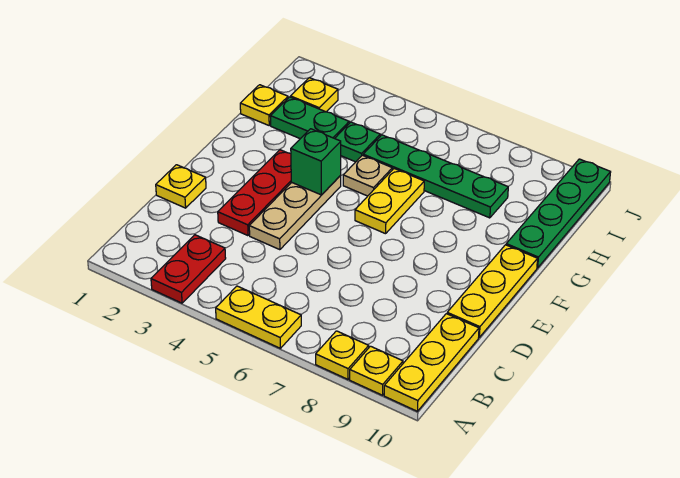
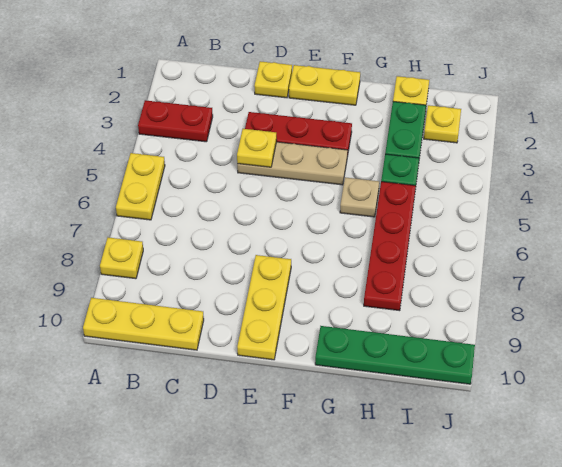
yellow 1x1 plate [350,346,403,395] -> yellow 1x1 plate moved to [237,129,277,167]
yellow 1x3 plate [447,245,538,337] -> yellow 1x3 plate turned to [237,255,291,360]
green 1x1 brick [291,129,341,195] -> none
yellow 1x2 plate [355,169,424,234] -> yellow 1x2 plate moved to [289,65,360,105]
green 1x4 plate [363,135,508,218] -> red 1x4 plate [364,182,416,311]

